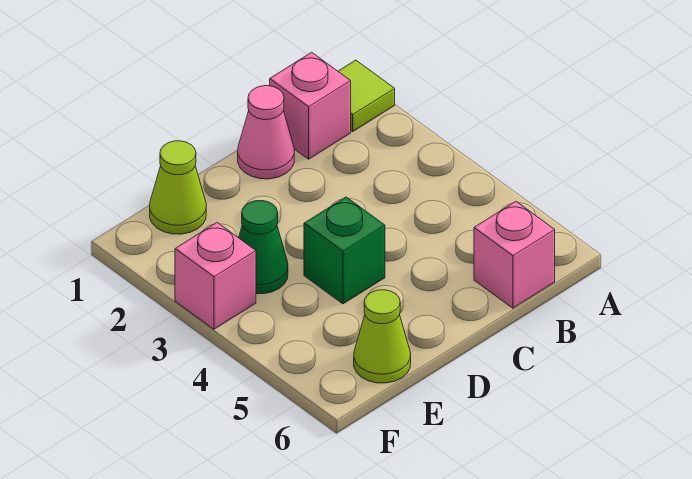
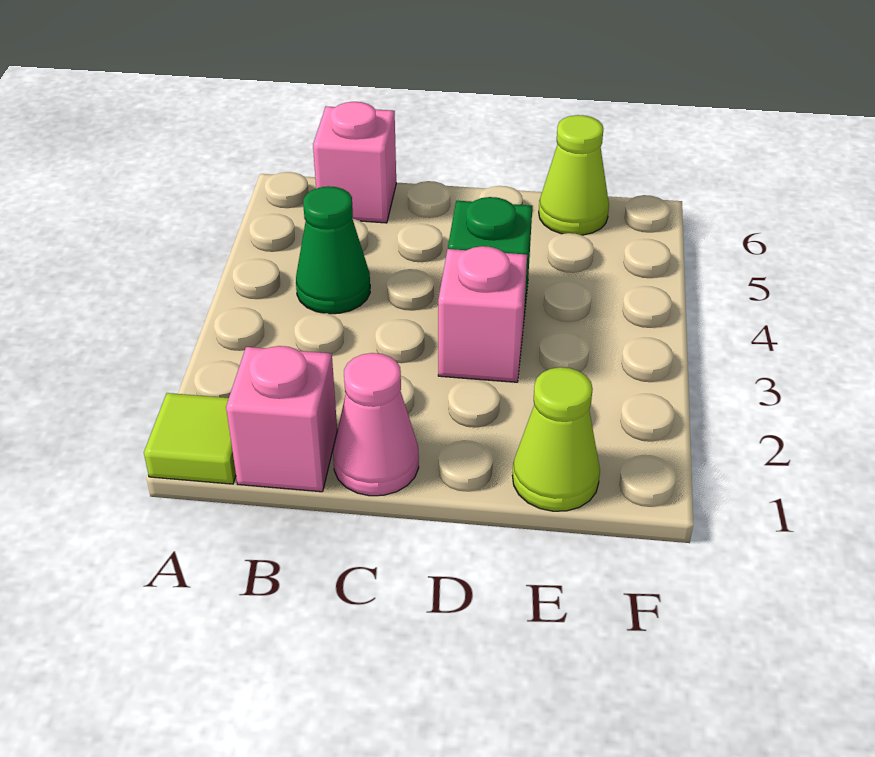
green 1x1 cone [239,201,288,294] -> green 1x1 cone moved to [296,186,370,314]
pink 1x1 brick [175,223,256,329] -> pink 1x1 brick moved to [438,246,527,382]

